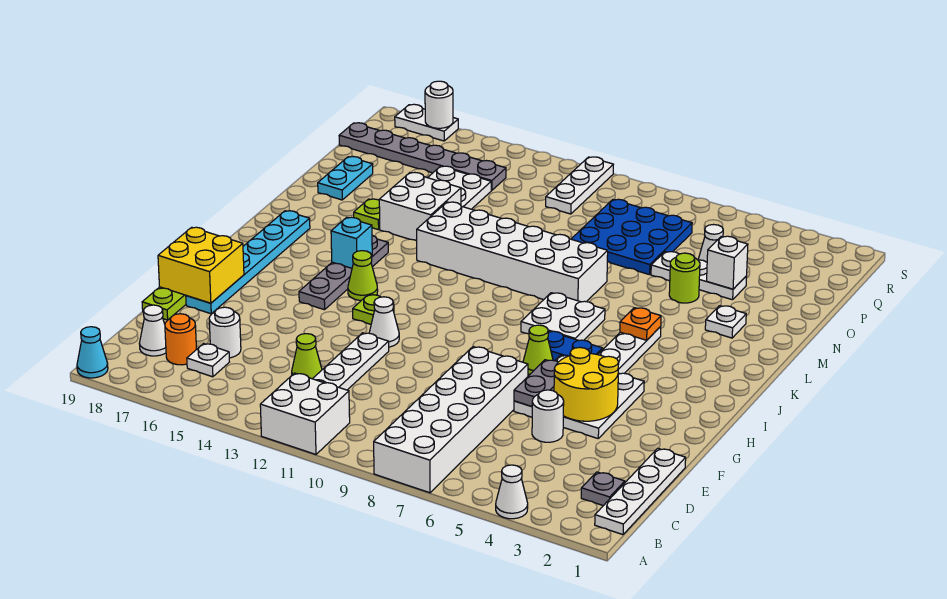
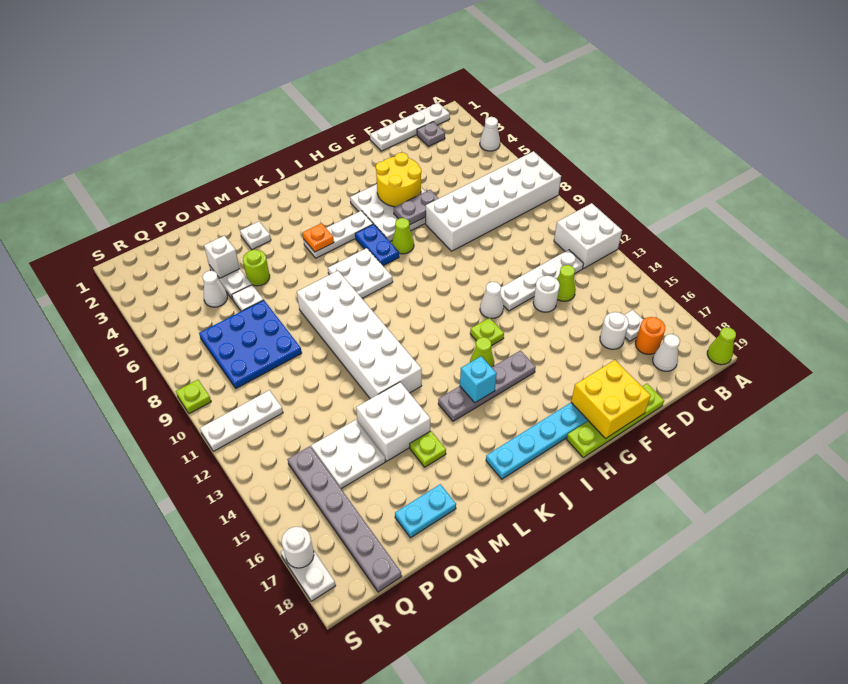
cyan 1x1 cone [77,327,108,378] -> lime 1x1 cone [707,327,736,365]
white 1x1 round brick [532,390,564,442] -> white 1x1 round brick moved to [533,276,560,312]
none -> lime 1x1 plate [176,380,211,414]

